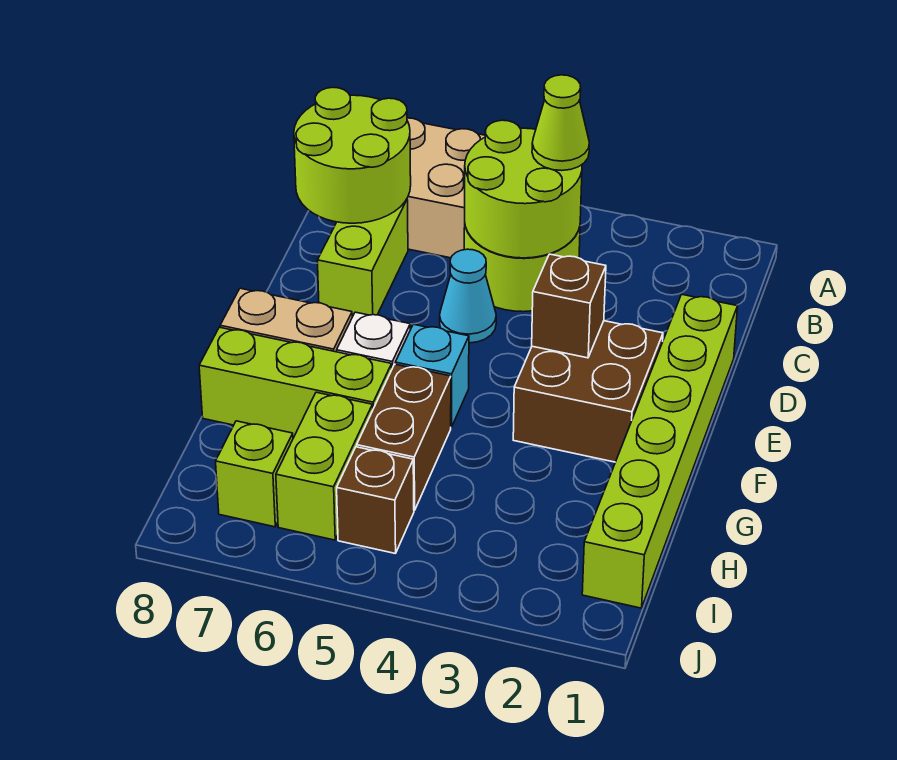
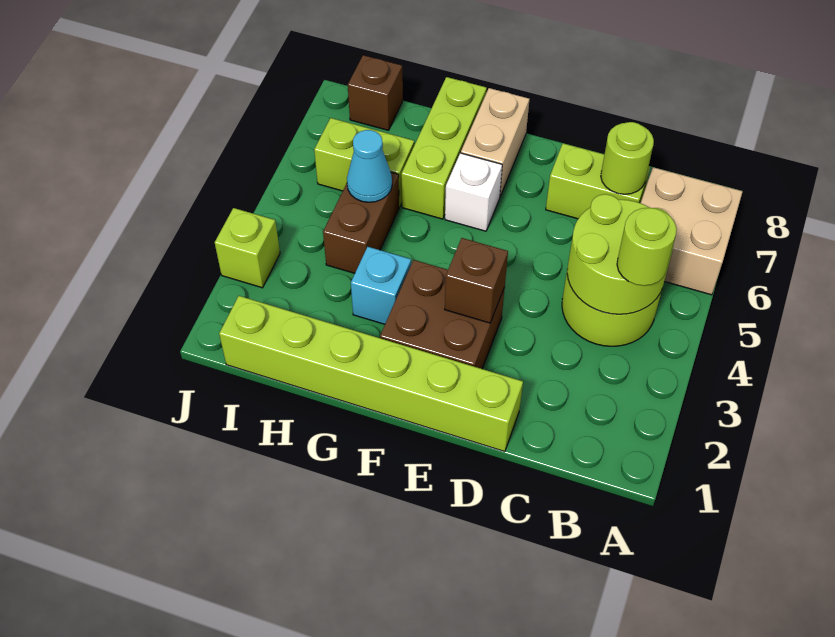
lime 1x1 cone [532,75,589,171] -> lime 1x1 round brick [617,208,677,286]
lime 2x2 round brick [294,87,411,223] -> lime 1x1 round brick [601,122,654,194]
cyan 1x1 cone [440,249,496,343] -> cyan 1x1 cone moved to [347,130,392,202]
cyan 1x1 brick [395,324,469,427] -> cyan 1x1 brick moved to [351,247,411,324]
brown 1x2 brick [357,364,451,510] -> brown 1x2 brick turned to [323,172,399,273]
brown 1x1 brick [337,447,414,554] -> brown 1x1 brick moved to [348,55,403,130]
lime 1x1 brick [216,421,293,527] -> lime 1x1 brick moved to [215,208,280,288]

